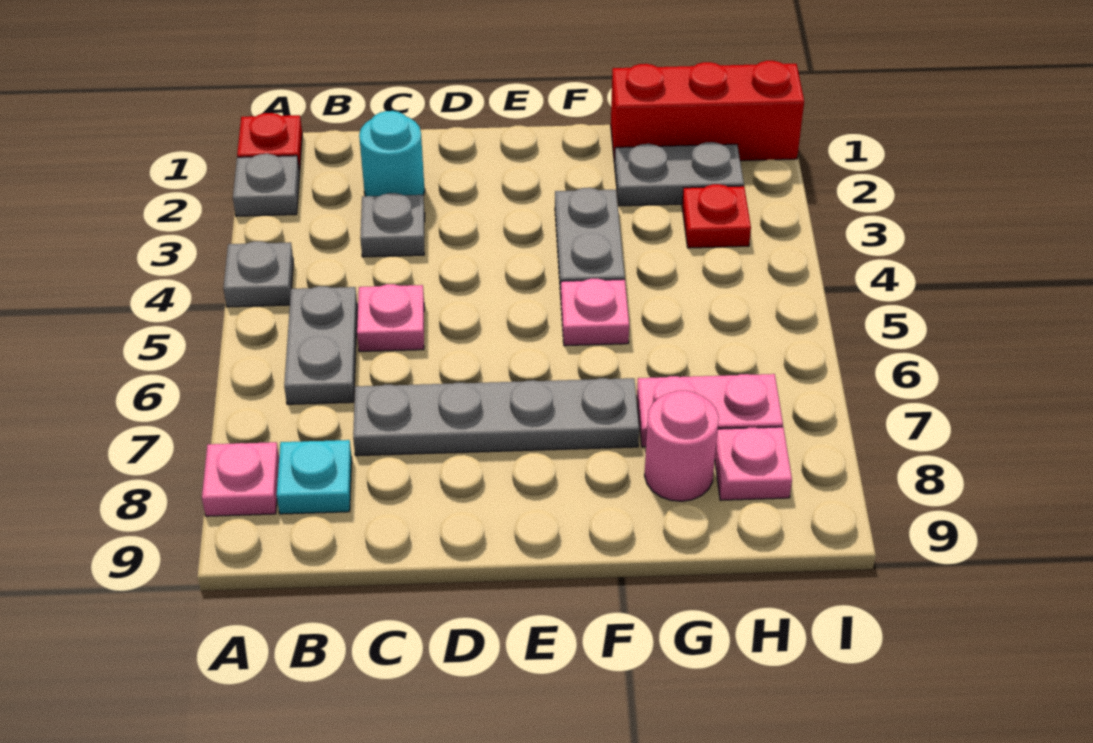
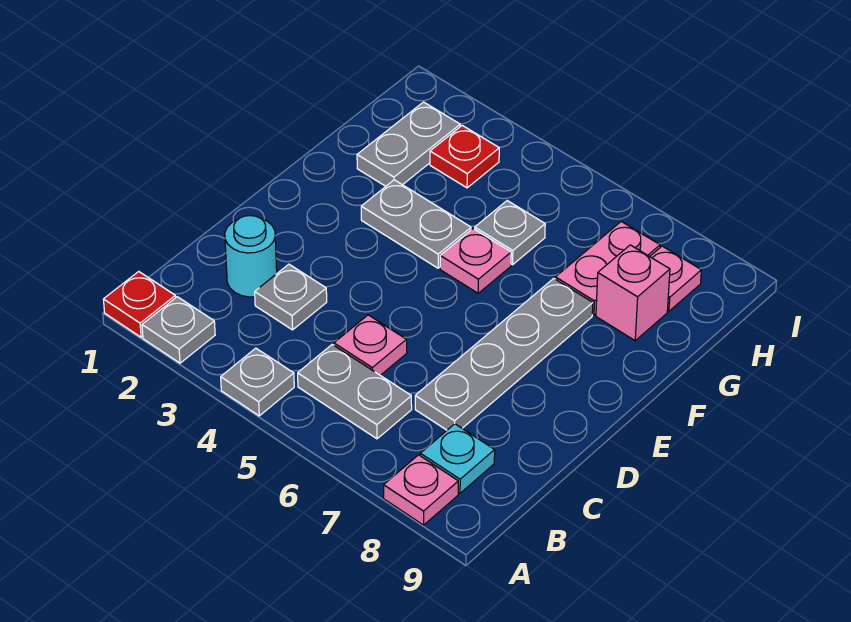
red 1x3 brick [611,61,804,164] -> none
none -> grey 1x1 plate [475,201,545,265]
pink 1x1 round brick [645,390,719,501] -> pink 1x1 brick [596,245,670,341]

